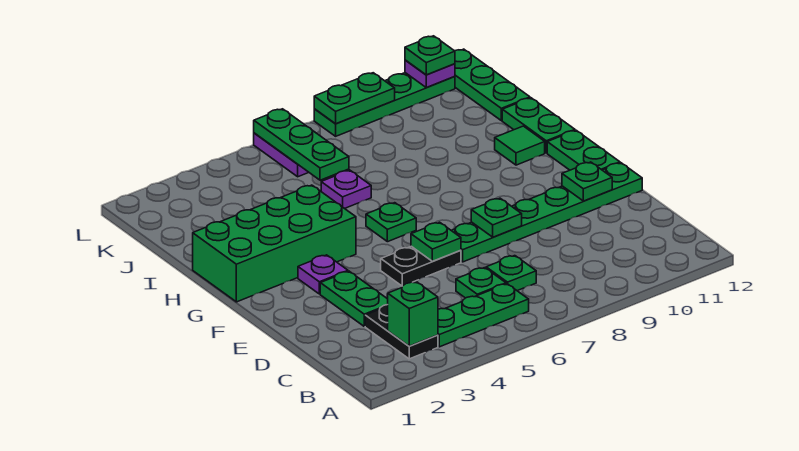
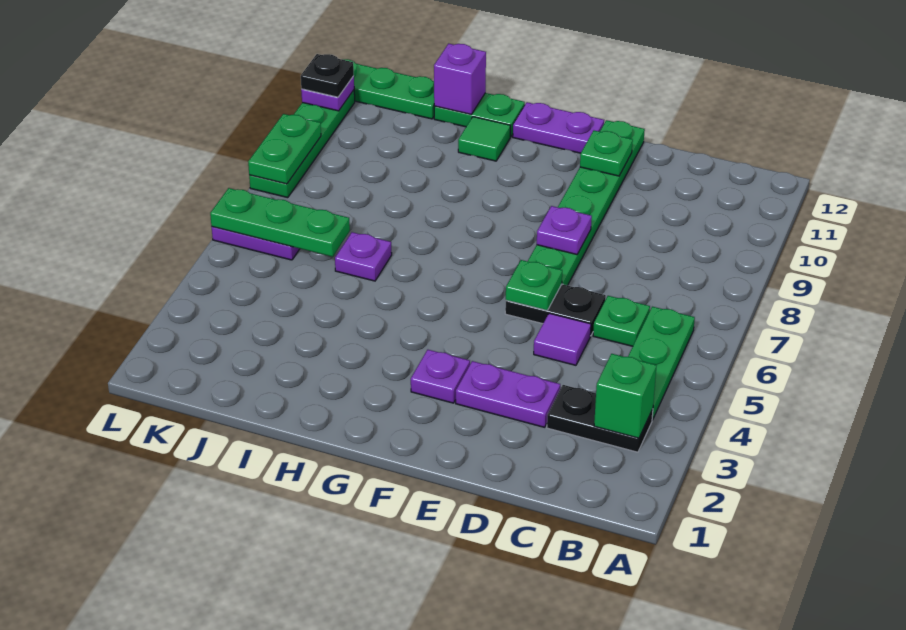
green 1x1 plate [486,256,536,291] -> none
green 1x2 plate [320,271,388,326] -> purple 1x2 plate [456,361,560,427]
none -> purple 1x1 tile [534,313,591,365]
black 1x2 plate [381,246,461,286] -> black 1x2 plate turned to [505,284,606,336]
green 1x1 plate [471,198,522,237] -> purple 1x1 plate [537,206,592,255]
green 1x2 plate [547,130,620,170] -> purple 1x2 plate [513,102,604,153]
green 2x4 brick [193,185,356,302] -> none
green 1x1 plate [366,203,416,242] -> none
none -> purple 1x1 brick [434,44,486,114]
green 1x1 plate [405,36,455,75] -> black 1x1 plate [301,54,354,97]

